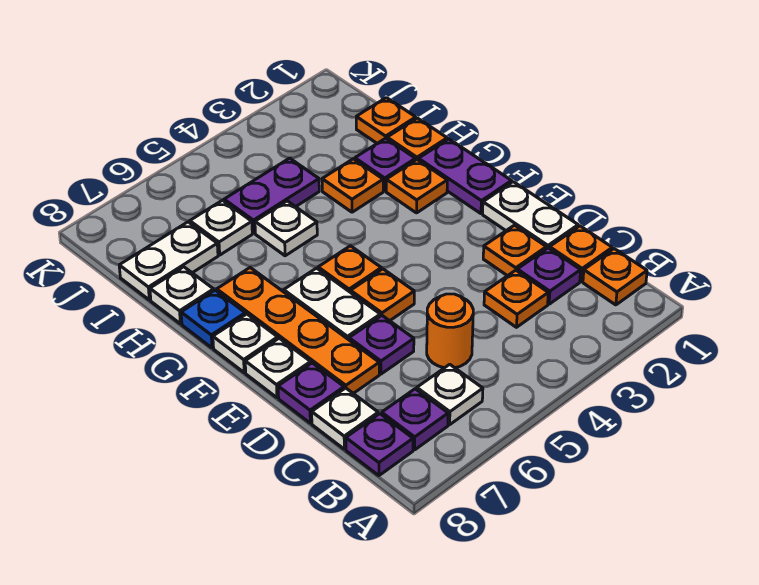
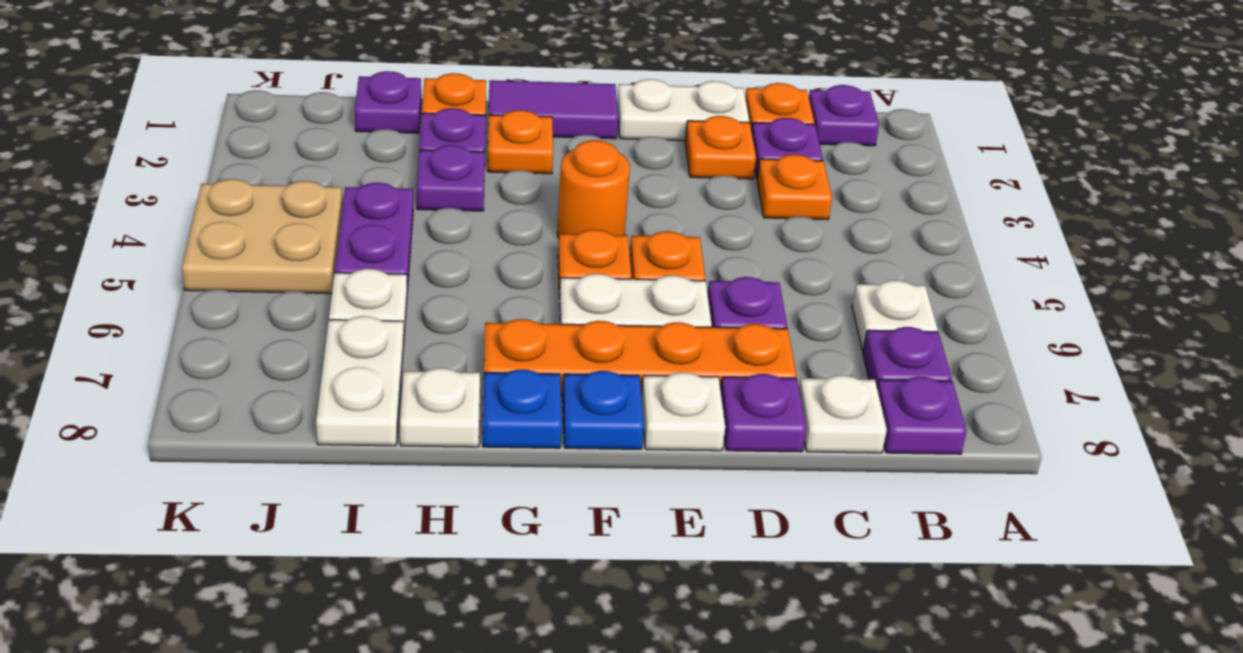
orange 1x1 plate [583,249,647,305] -> purple 1x1 plate [809,85,879,146]
orange 1x1 round brick [427,294,473,368] -> orange 1x1 round brick moved to [557,140,630,238]
purple 1x2 plate [419,139,512,214] -> purple 1x2 tile [488,80,618,139]
white 1x1 plate [213,314,278,372] -> blue 1x1 plate [563,371,644,449]
orange 1x1 plate [322,159,383,212] -> purple 1x1 plate [417,145,485,211]
white 1x1 plate [255,201,317,256] -> none
orange 1x1 plate [356,98,416,143] -> purple 1x1 plate [355,71,421,133]
none -> tan 2x2 plate [182,179,342,294]

